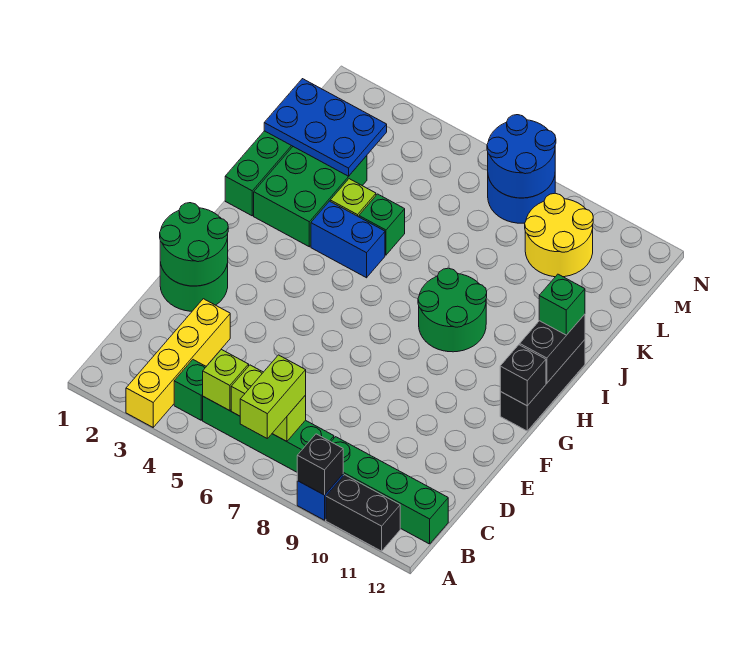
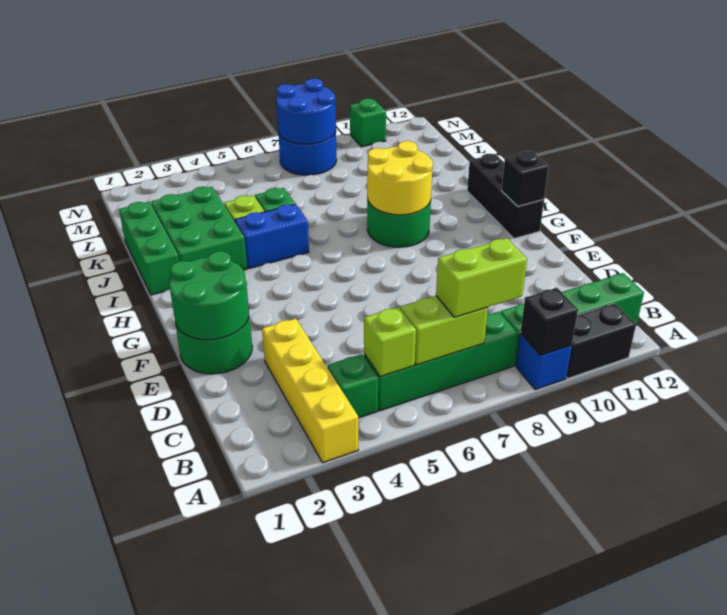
lime 1x2 brick [240,355,306,438] -> lime 1x2 brick turned to [436,238,527,317]
black 1x2 brick [520,314,585,383] -> none
green 1x1 brick [539,274,585,335] -> green 1x1 brick moved to [350,99,386,147]
blue 2x3 plate [264,79,387,176] -> none
yellow 2x2 round brick [525,193,593,277] -> yellow 2x2 round brick moved to [367,141,433,215]

